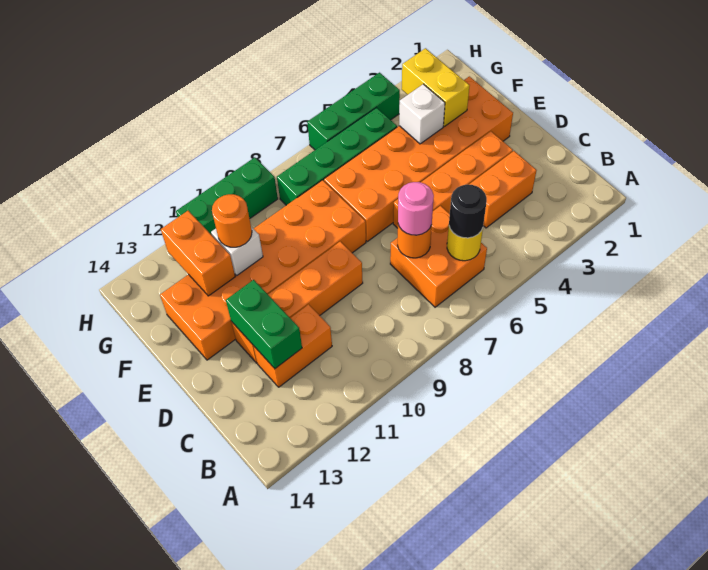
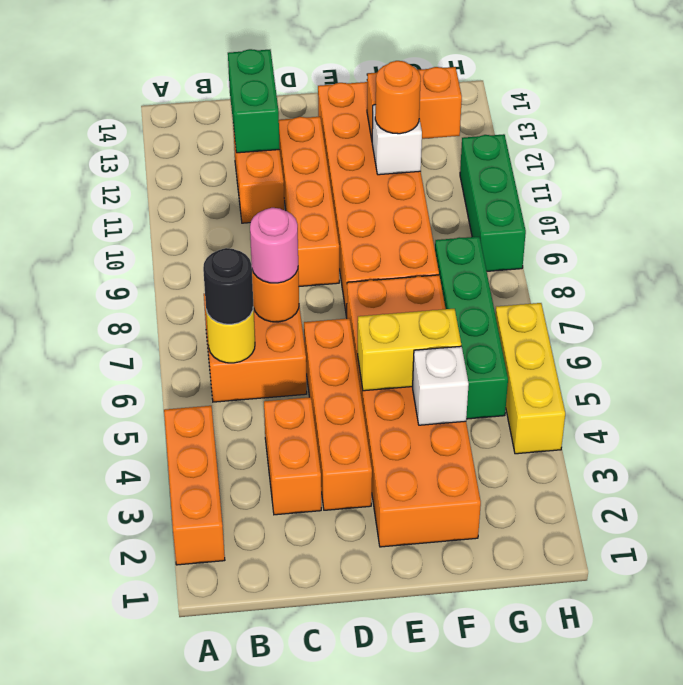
none -> orange 1x3 brick [164,406,225,565]
green 1x2 brick [226,280,302,369] -> green 1x2 brick turned to [228,49,280,153]
yellow 1x2 brick [402,48,470,126] -> yellow 1x2 brick moved to [358,309,461,391]
green 1x3 brick [307,73,400,150] -> yellow 1x3 brick [495,303,565,454]

